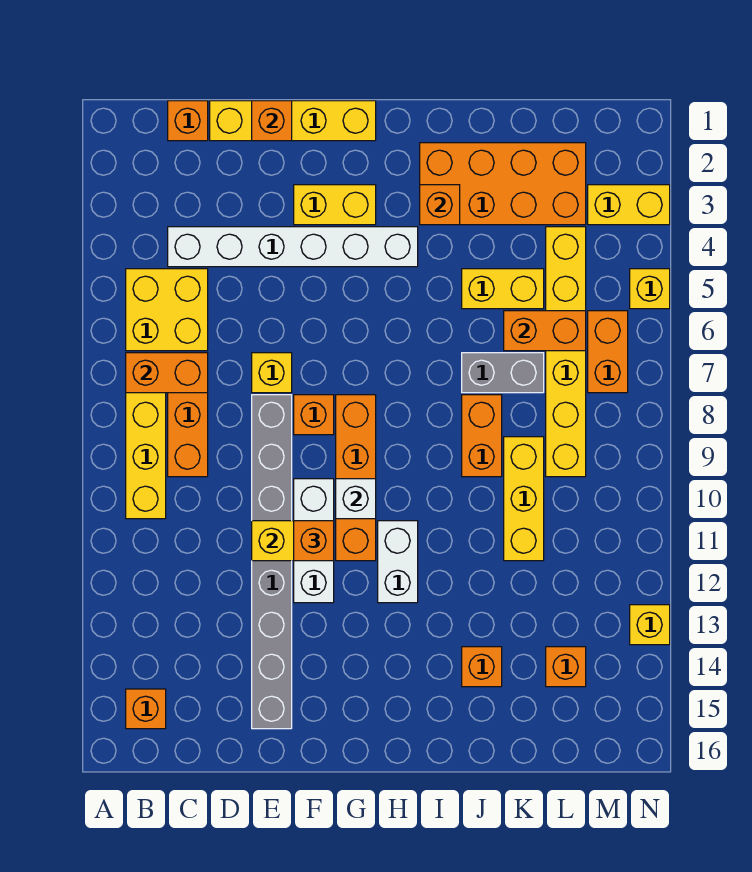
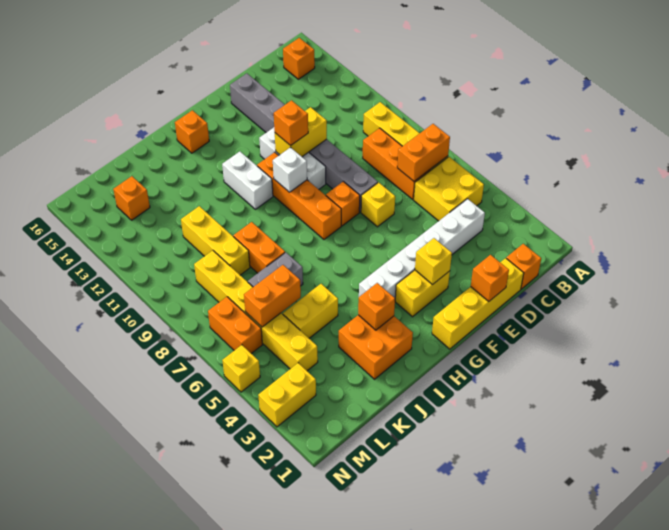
orange 2x4 brick [420,143,586,225] -> orange 2x2 brick [339,315,413,379]
orange 1x1 brick [462,647,502,687] -> orange 1x1 brick moved to [175,110,209,153]
yellow 1x1 brick [630,605,670,645] -> yellow 1x1 brick moved to [415,238,452,284]

